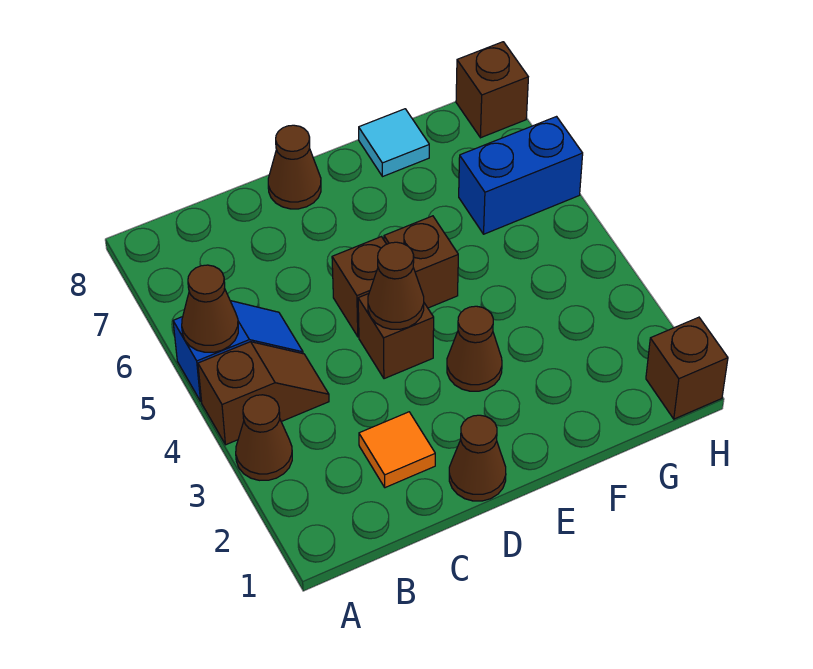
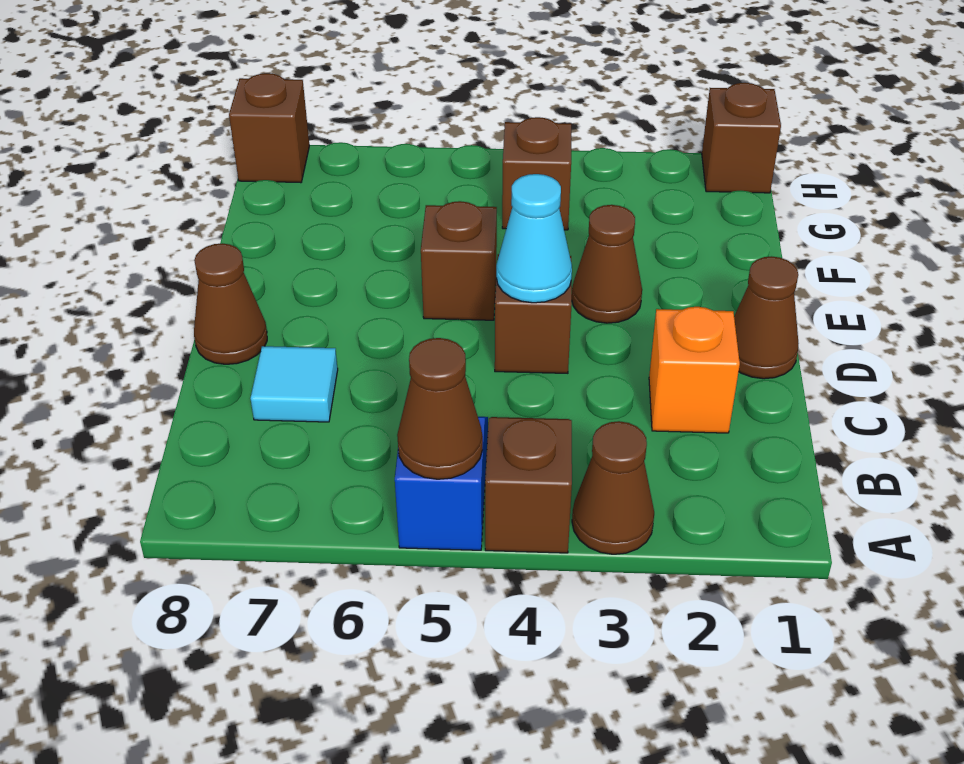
orange 1x1 tile [359,412,435,488] -> orange 1x1 brick [649,307,740,433]
brown 1x1 cone [368,242,424,329] -> cyan 1x1 cone [496,174,572,303]
brown 1x1 brick [332,237,386,337] -> brown 1x1 brick moved to [502,117,571,230]
cyan 1x1 tile [359,109,429,177] -> cyan 1x1 tile moved to [250,346,338,422]
blue 1x2 brick [459,117,583,234] -> none

